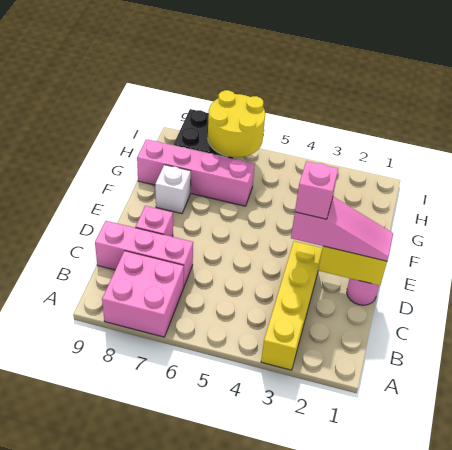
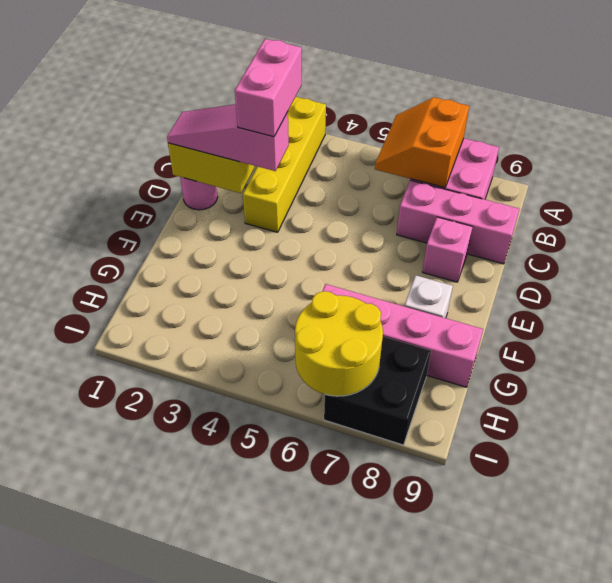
none -> orange 2x2 slope [375,97,469,188]
pink 1x1 brick [295,161,338,219] -> pink 1x2 brick [235,39,302,137]

